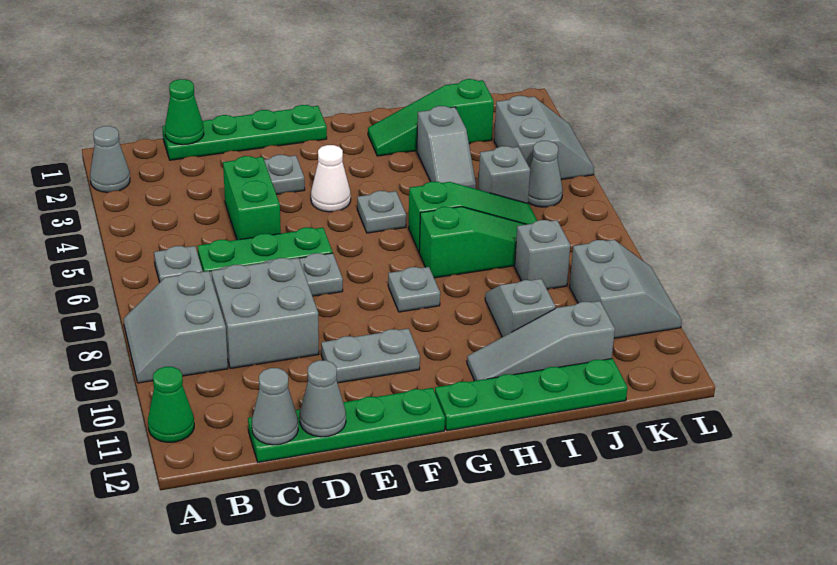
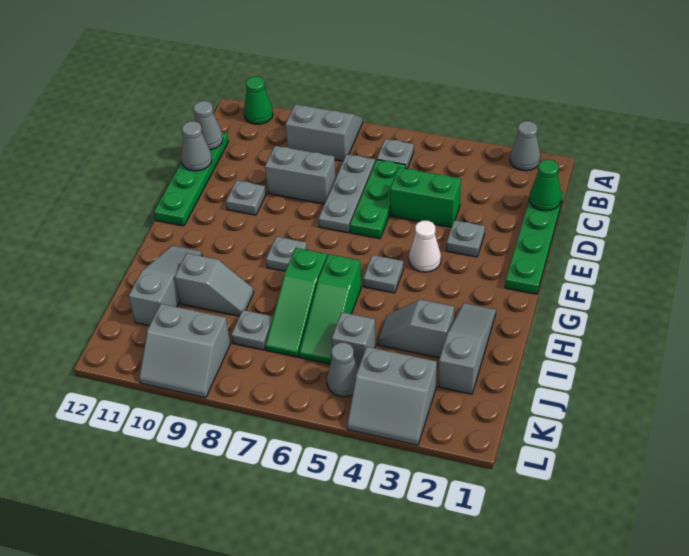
grey 2x2 brick [212,258,319,368] -> grey 1x2 brick [265,146,336,204]
grey 1x2 plate [321,329,420,383] -> grey 1x1 plate [226,180,266,215]
green 1x4 plate [435,358,627,431] -> none
green 1x3 slope [368,79,494,156] -> grey 1x3 slope [438,303,496,394]
grey 1x1 brick [515,220,570,289] -> grey 1x1 plate [231,310,273,350]

